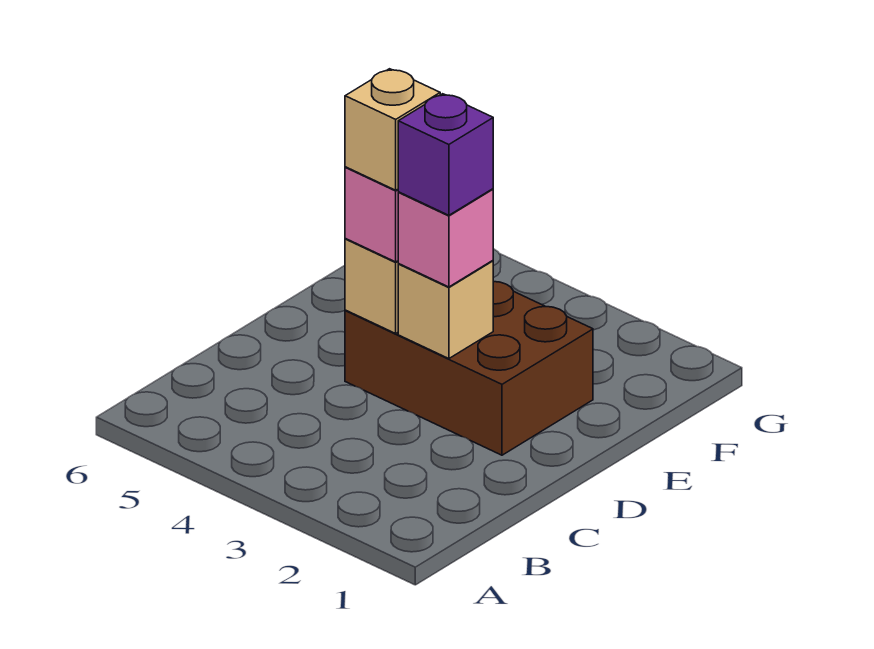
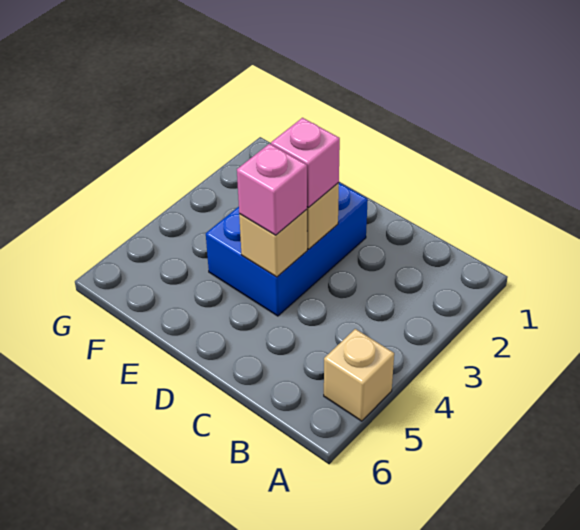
brown 2x3 brick [345,282,593,455] -> blue 2x3 brick [206,183,368,316]
purple 1x1 brick [398,94,493,215] -> none
tan 1x1 brick [345,69,440,190] -> tan 1x1 brick moved to [324,329,394,421]

